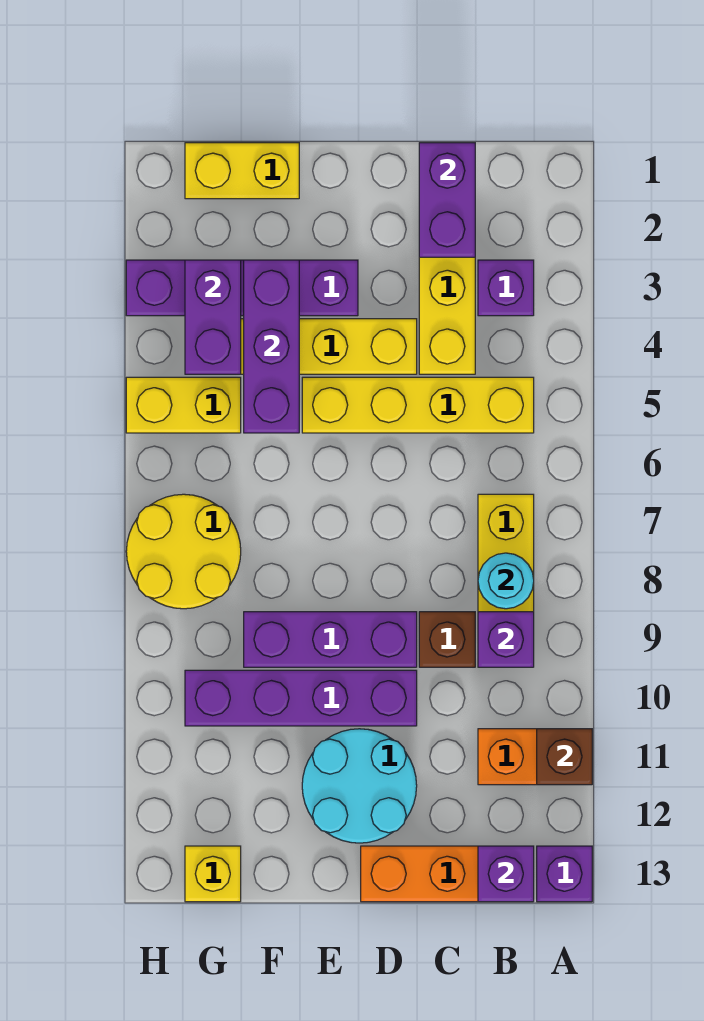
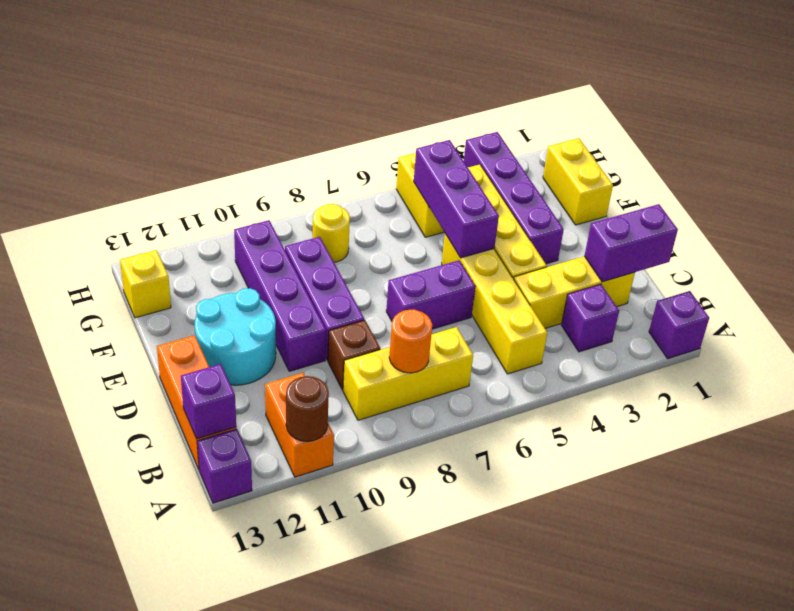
brown 1x1 brick [537,729,592,785] -> brown 1x1 round brick [286,376,329,441]
cyan 1x1 round brick [478,553,534,609] -> orange 1x1 round brick [389,309,432,373]
purple 1x1 brick [478,612,534,667] -> purple 1x1 brick moved to [649,291,709,359]
purple 1x3 brick [244,260,299,433] -> purple 1x3 brick turned to [414,140,499,258]
purple 1x2 brick [185,260,241,374] -> purple 1x2 brick moved to [386,260,475,329]
yellow 2x2 round brick [126,494,241,609] -> yellow 1x1 round brick [313,204,350,262]

